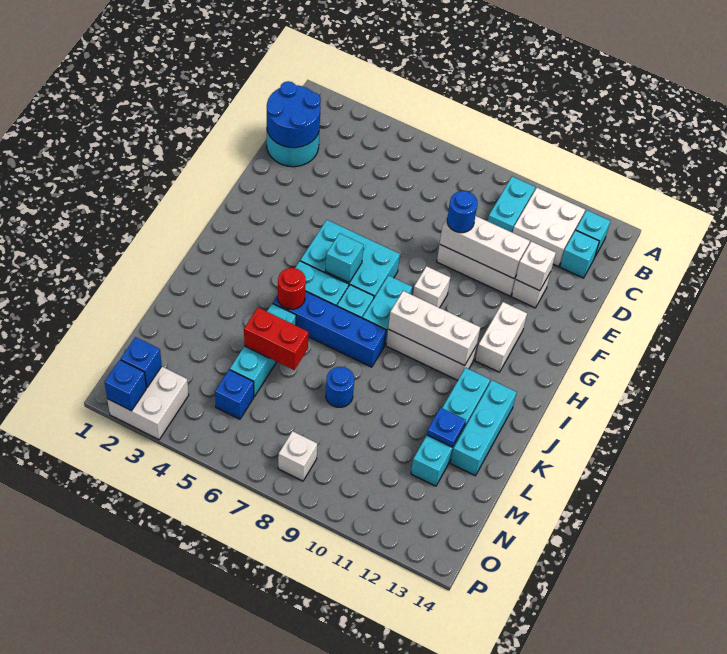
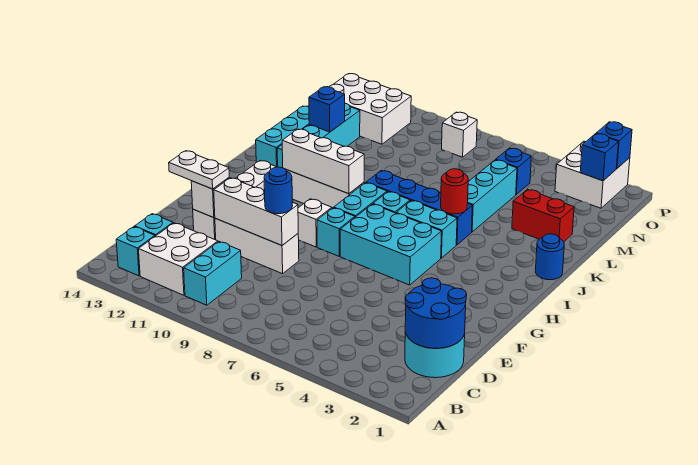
none -> white 1x2 plate [169,151,229,189]
cyan 1x1 brick [325,233,364,283] -> cyan 1x1 brick moved to [317,208,355,256]
red 1x2 brick [244,308,309,370] -> red 1x2 brick moved to [512,189,574,242]
blue 1x1 round brick [326,367,354,407] -> blue 1x1 round brick moved to [535,234,564,280]
blue 1x1 plate [427,408,466,447] -> blue 1x1 brick [309,87,345,132]
none -> white 2x3 brick [329,74,411,144]

